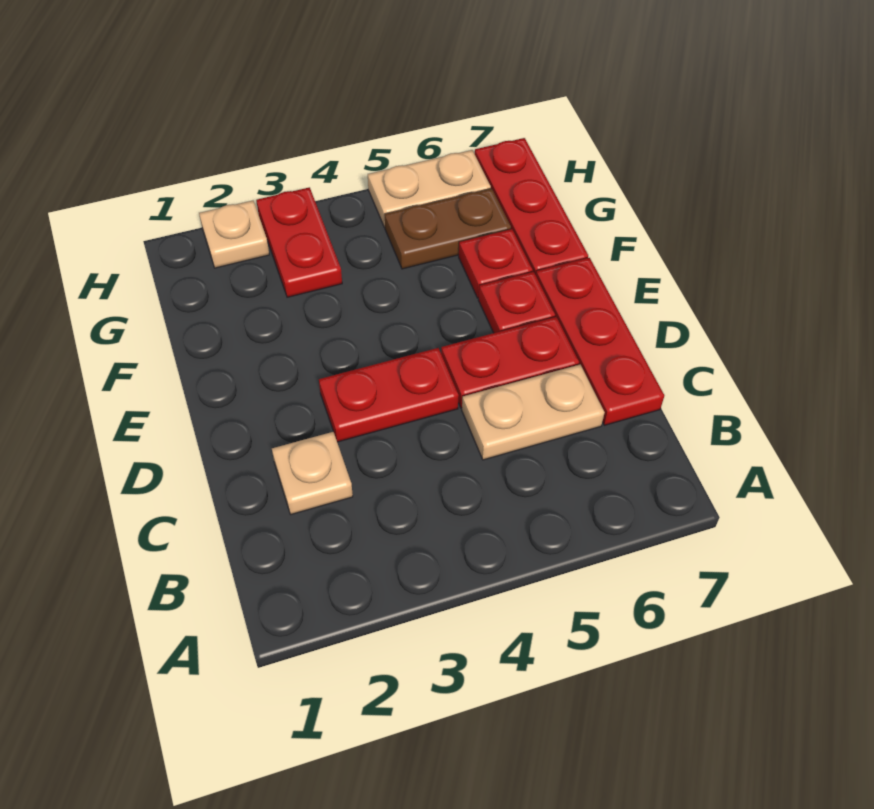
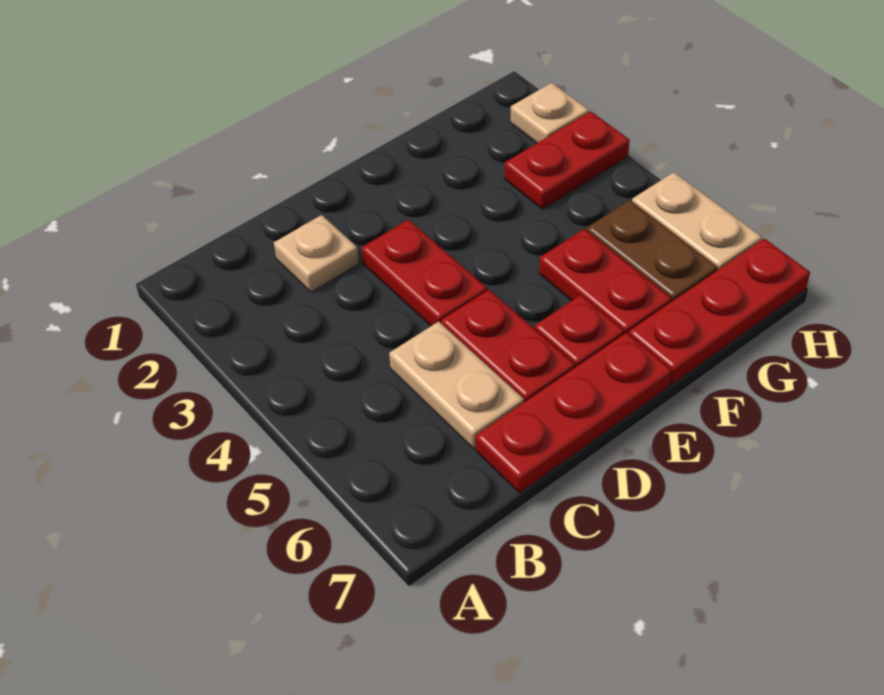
red 1x1 plate [459,229,533,298] -> red 1x2 plate [539,229,672,334]

